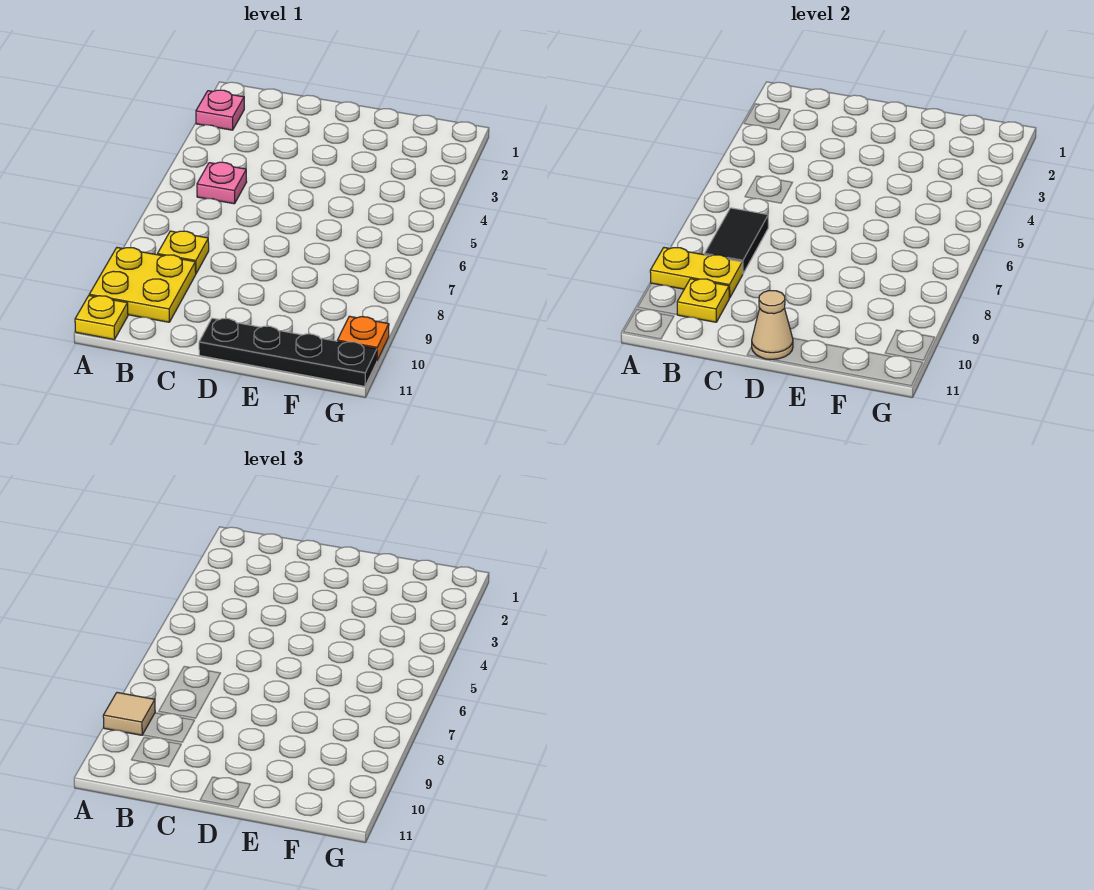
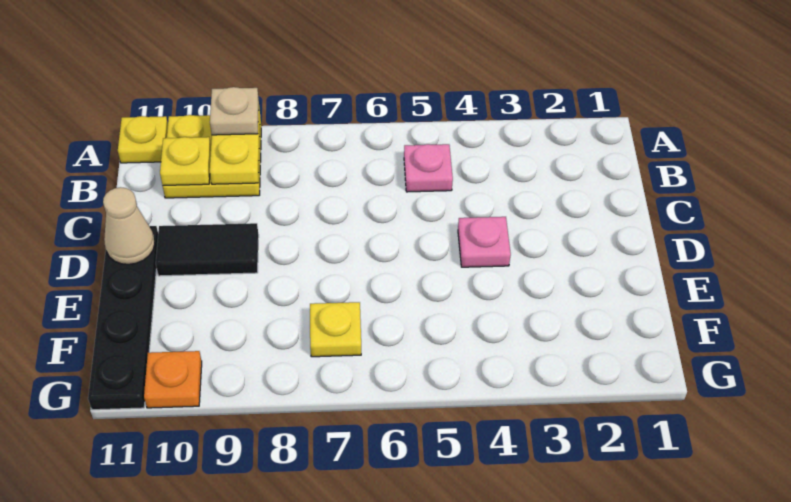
pink 1x1 plate [196,90,244,130] -> pink 1x1 plate moved to [458,217,511,267]
tan 1x1 tile [103,693,155,735] -> tan 1x1 plate [210,87,259,135]
black 1x2 tile [705,208,768,273] -> black 1x2 tile moved to [156,223,259,276]
yellow 1x1 plate [158,231,209,273] -> yellow 1x1 plate moved to [310,302,361,357]

